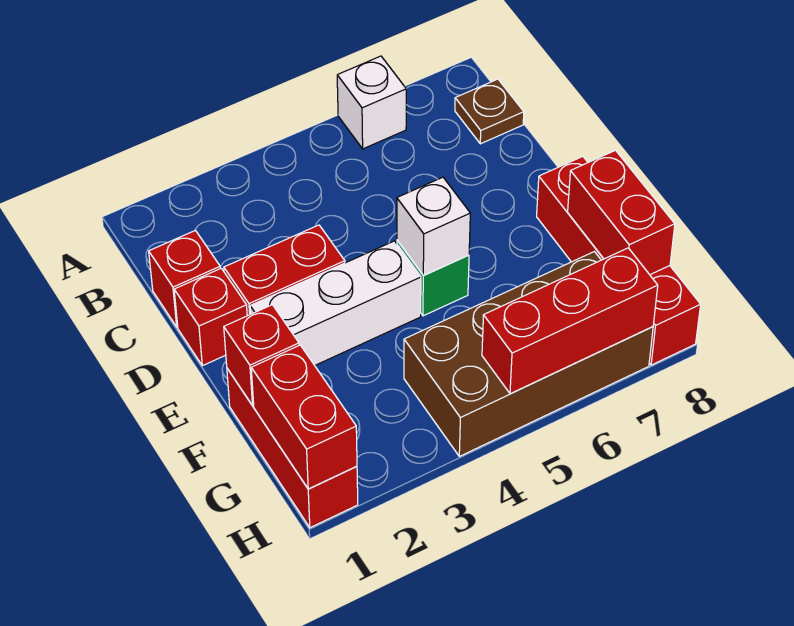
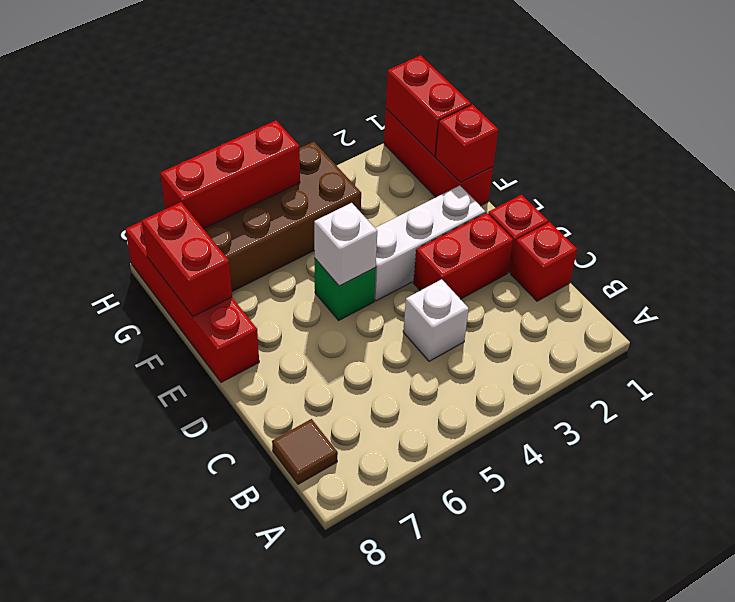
white 1x1 brick [337,56,406,149] -> white 1x1 brick moved to [403,279,469,361]
brown 1x1 plate [455,79,524,144] -> brown 1x1 tile [272,419,338,484]

